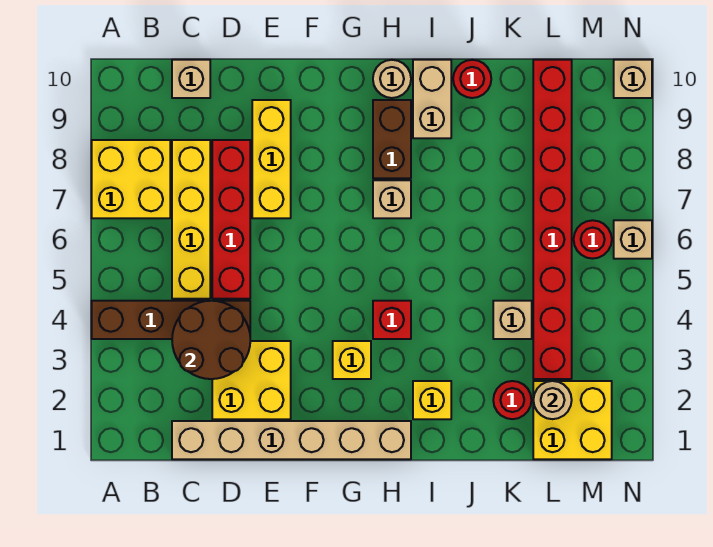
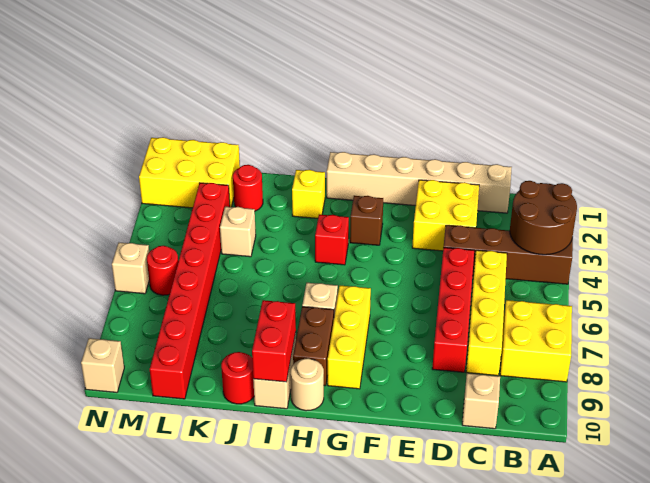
brown 2x2 round brick [172,301,250,379] -> brown 2x2 round brick moved to [510,181,577,255]
yellow 1x3 brick [252,100,291,218] -> yellow 1x3 brick moved to [328,286,371,389]
yellow 1x1 brick [333,341,371,379] -> brown 1x1 brick [350,196,383,245]
none -> red 1x2 brick [252,300,296,382]
yellow 2x2 brick [533,381,612,459] -> yellow 2x3 brick [139,137,240,208]
tan 1x1 round brick [533,381,572,419] -> none

